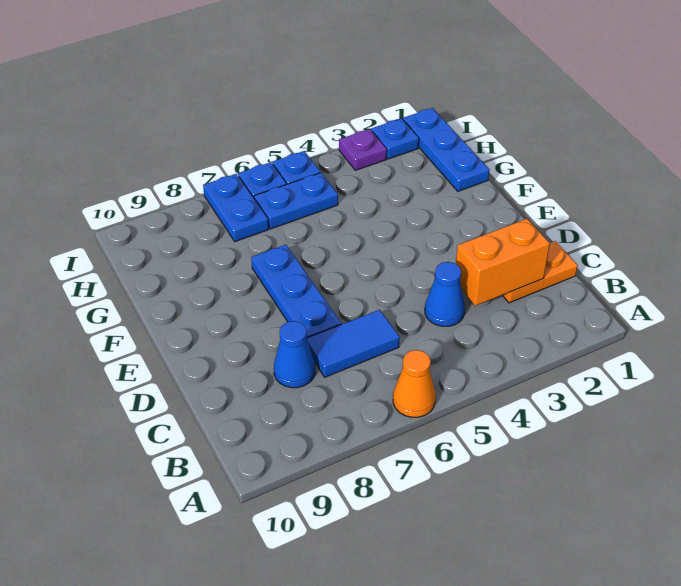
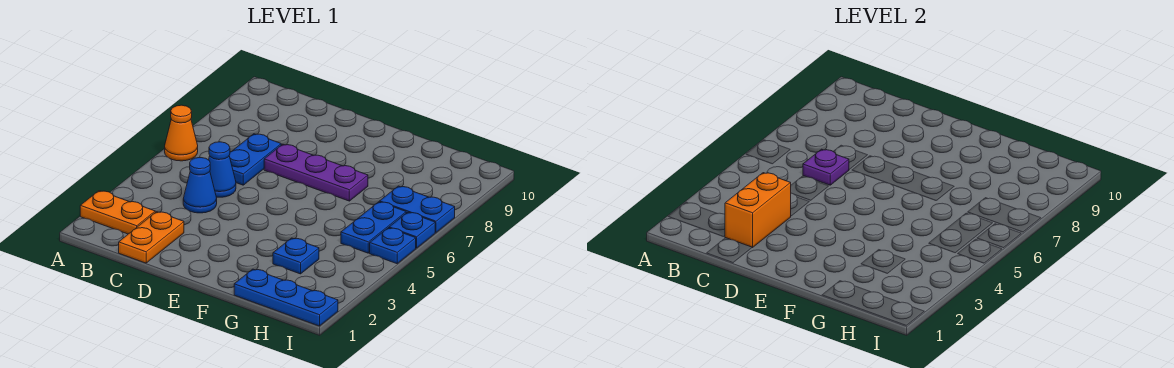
none -> orange 1x2 plate [80,191,155,234]
blue 1x2 tile [307,310,400,377] -> blue 1x2 plate [229,134,281,185]
blue 1x1 cone [274,321,315,388] -> blue 1x1 cone moved to [209,142,236,197]
blue 1x3 plate [251,245,341,338] -> purple 1x3 plate [264,144,368,201]
blue 1x1 plate [371,118,419,159] -> blue 1x1 plate moved to [273,238,319,274]
purple 1x1 plate [339,129,387,170] -> purple 1x1 plate moved to [803,149,849,185]

